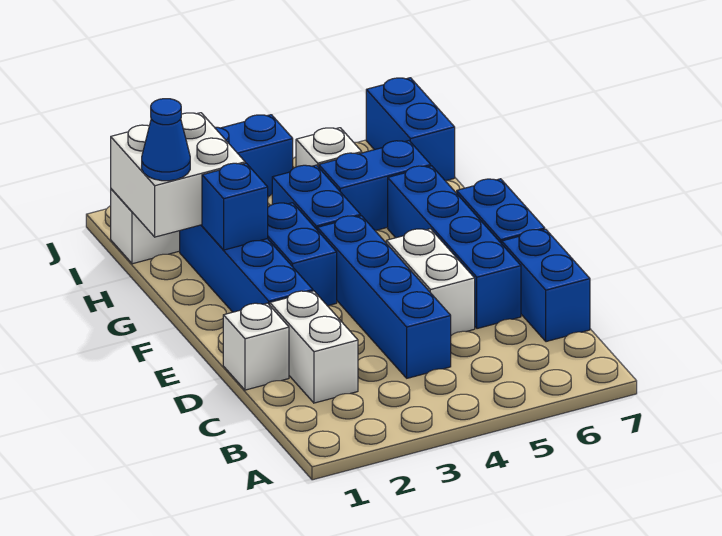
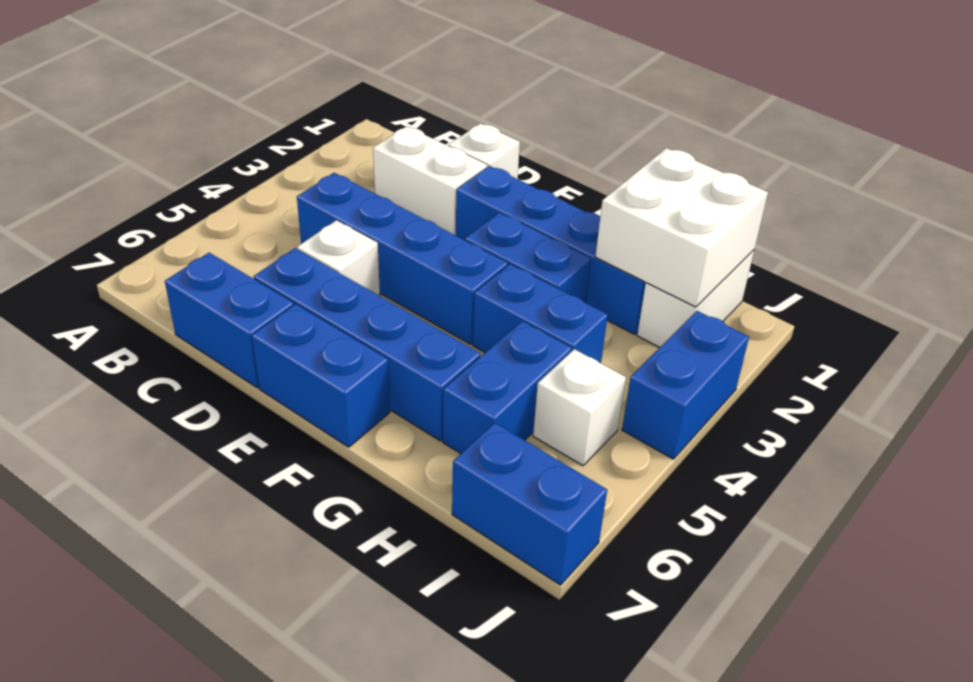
white 1x2 brick [386,229,475,335] -> white 1x1 brick [297,220,380,296]
blue 1x1 brick [202,163,268,250] -> none
blue 1x1 cone [142,99,190,181] -> none

